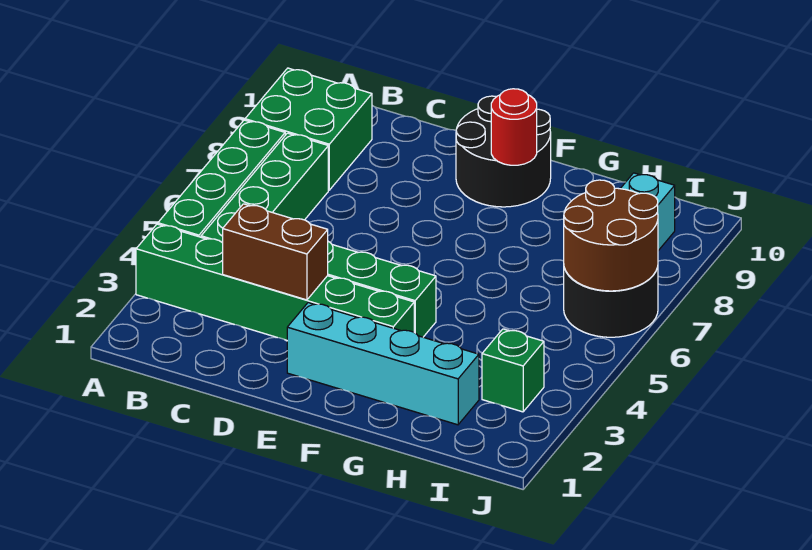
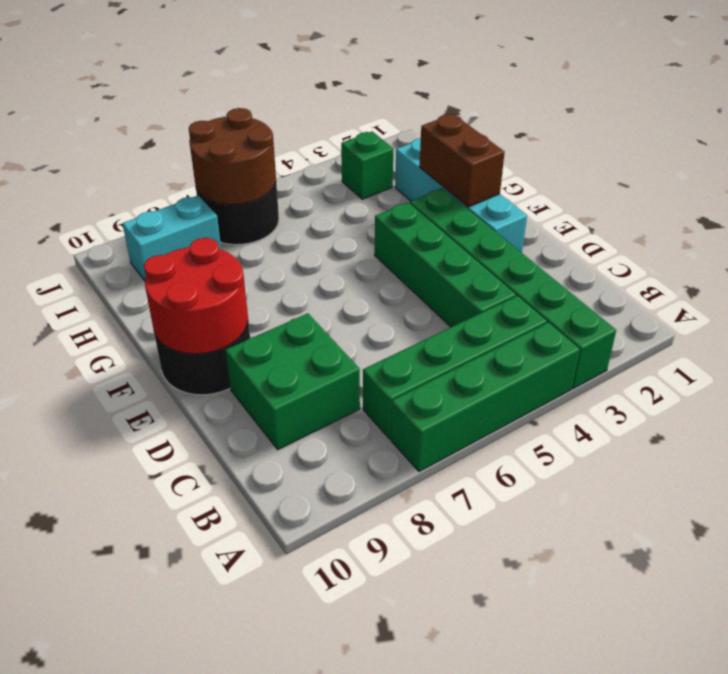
green 2x2 brick [245,68,372,190] -> green 2x2 brick moved to [225,313,360,449]
brown 1x2 brick [222,204,328,300] -> brown 1x2 brick moved to [420,114,505,207]
red 1x1 round brick [491,89,537,165] -> red 2x2 round brick [144,238,248,354]

